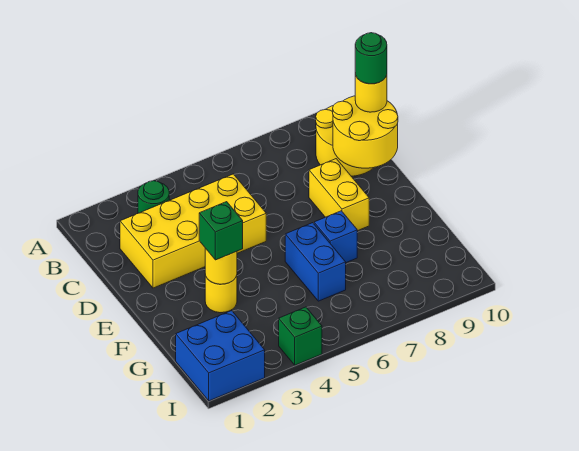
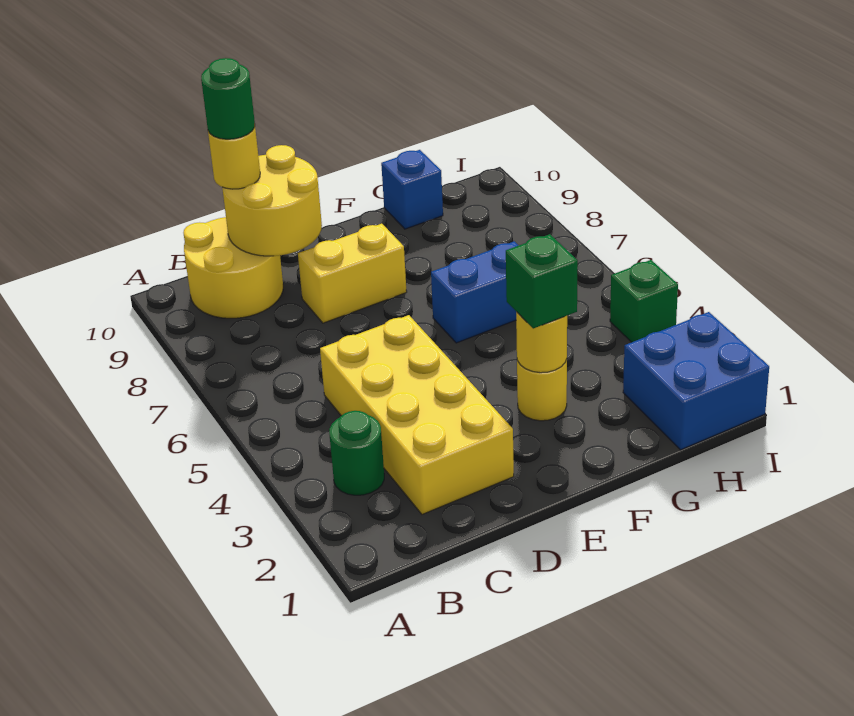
blue 1x1 brick [314,211,357,263] -> blue 1x1 brick moved to [381,150,443,229]

